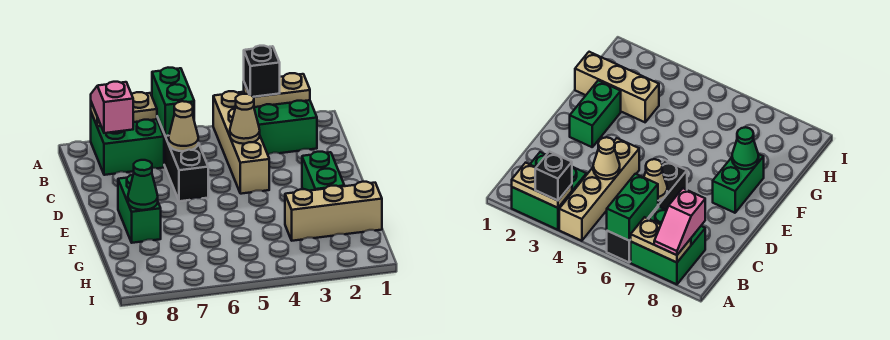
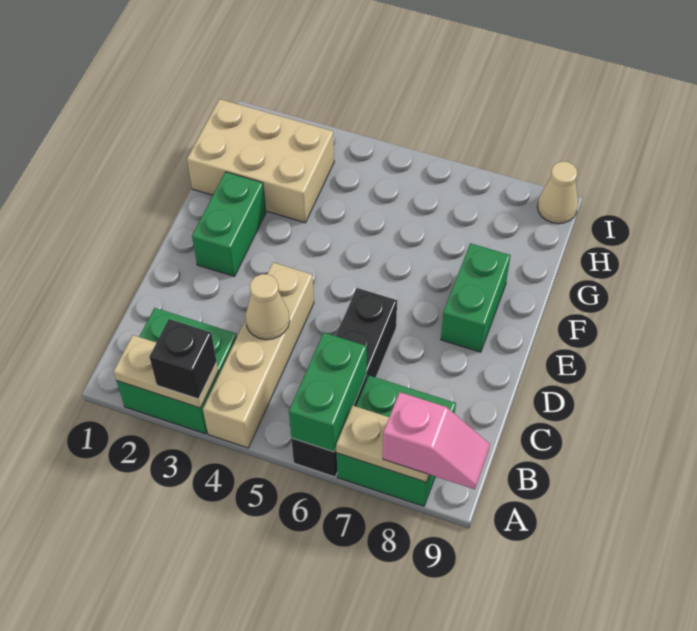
pink 1x2 slope [91,82,133,133] -> pink 1x2 slope turned to [383,392,490,489]
tan 1x1 cone [169,101,198,151] -> tan 1x1 cone moved to [537,162,578,224]
green 1x1 cone [128,160,158,210] -> none
tan 1x3 brick [285,182,382,241] -> tan 2x3 brick [187,99,334,223]

